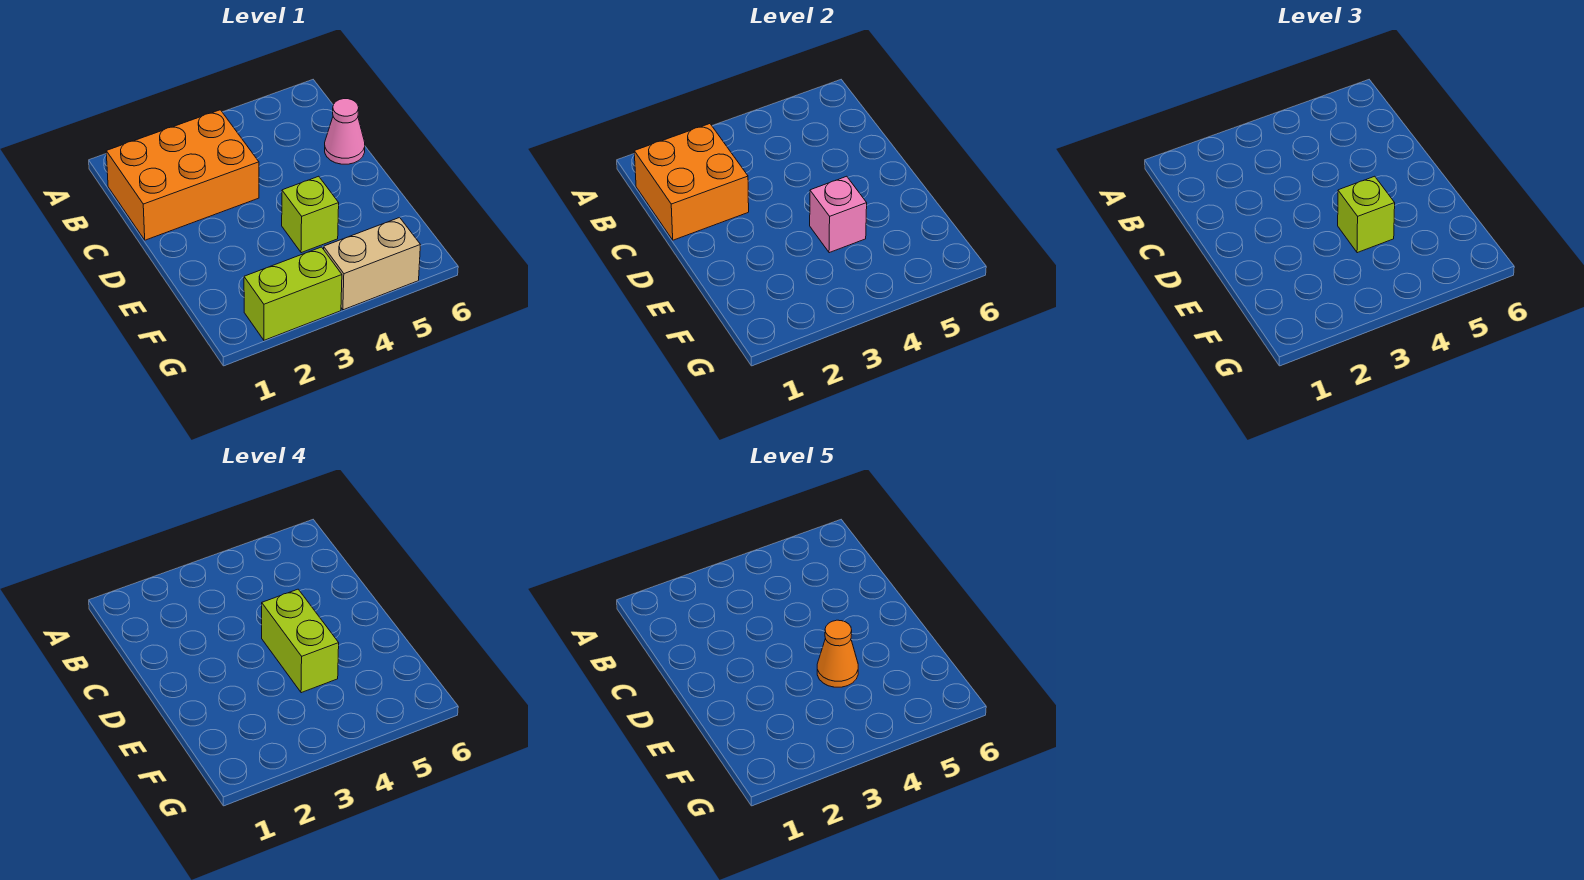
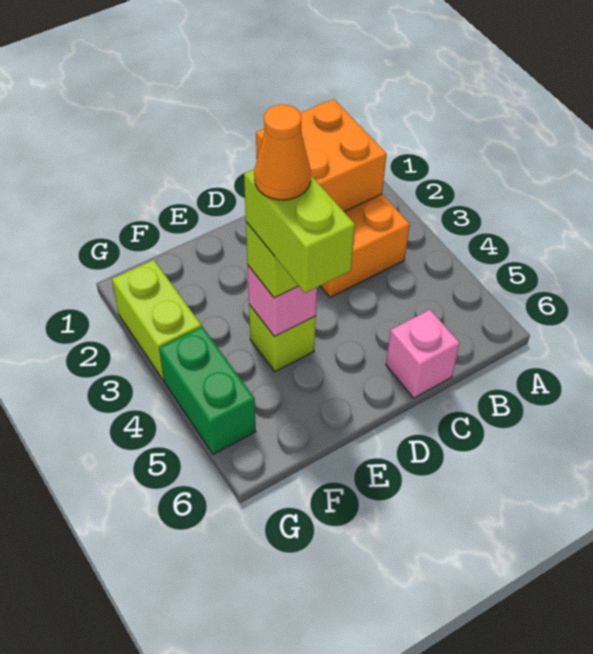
pink 1x1 cone [325,99,365,164] -> pink 1x1 brick [386,310,460,398]
lime 1x2 brick [262,589,339,693] -> lime 1x2 brick turned to [244,169,355,293]
tan 1x2 brick [324,218,420,310] -> green 1x2 brick [159,327,256,454]

